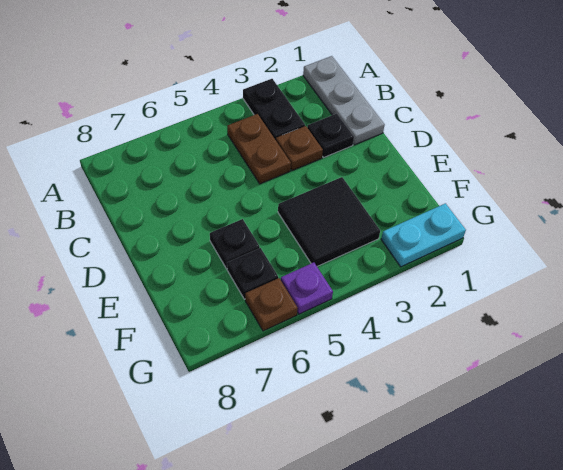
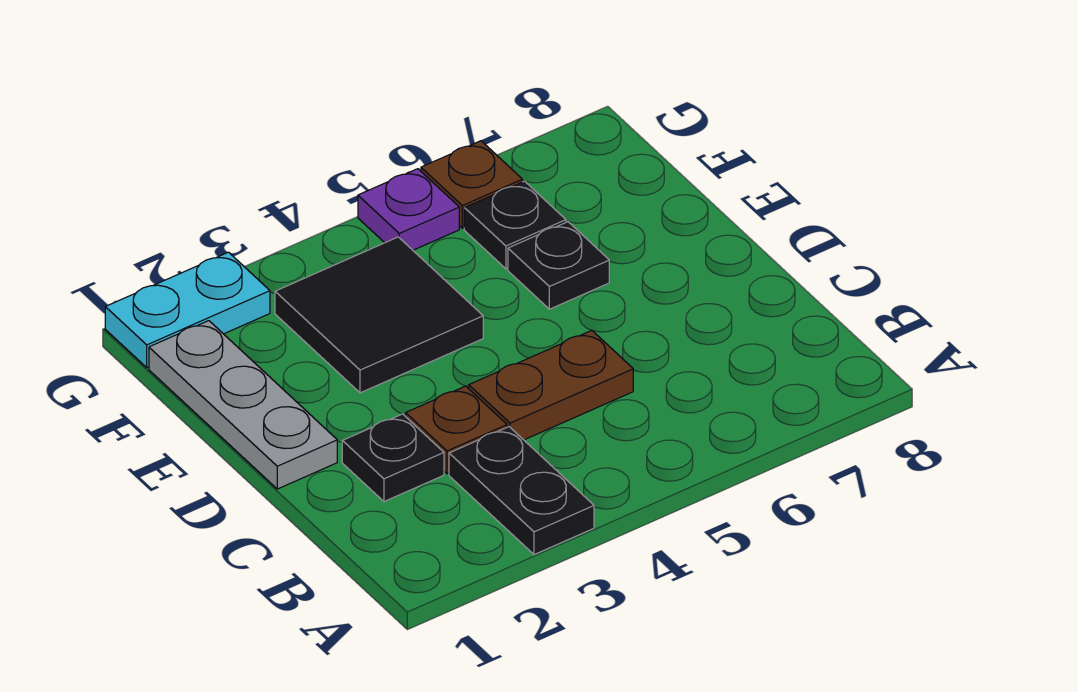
grey 1x3 plate [303,56,385,145] -> grey 1x3 plate moved to [149,321,337,489]
brown 1x2 plate [227,114,291,184] -> brown 1x2 plate turned to [469,330,633,440]

